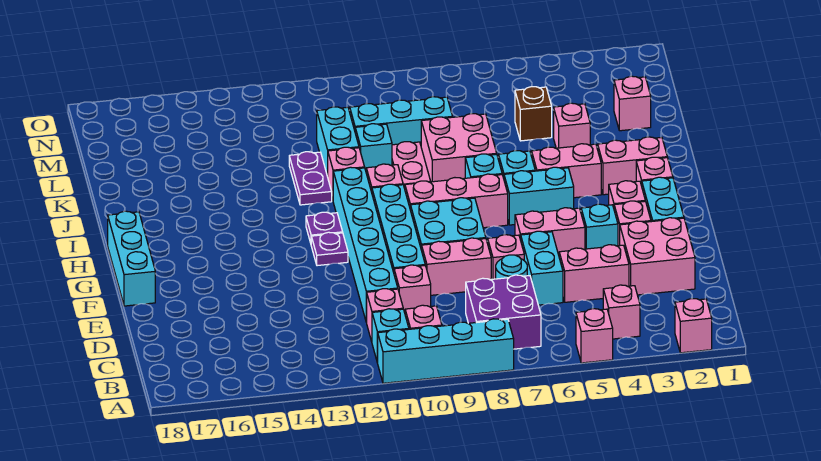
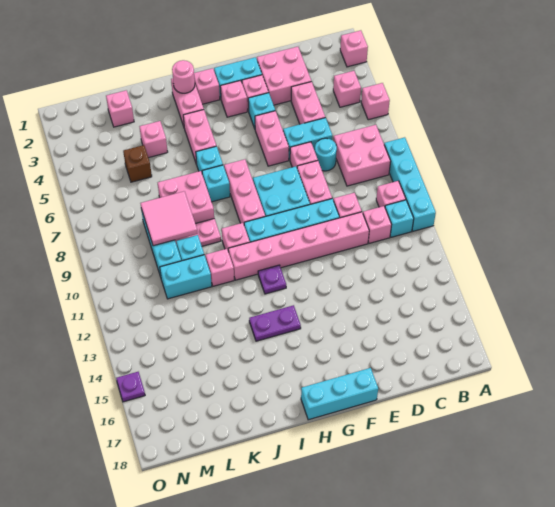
purple 2x2 brick [466,275,541,349] -> pink 2x2 brick [334,124,391,186]
cyan 1x6 brick [333,167,398,322] -> pink 1x6 brick [228,212,369,280]
purple 1x1 plate [311,232,348,266] -> purple 1x1 plate moved to [116,372,145,402]
cyan 1x2 brick [504,167,574,225] -> none
none -> pink 1x1 round brick [172,60,195,93]
purple 1x2 plate [289,152,332,205] -> purple 1x2 plate moved to [249,305,301,341]
none -> pink 2x2 tile [140,191,198,246]

